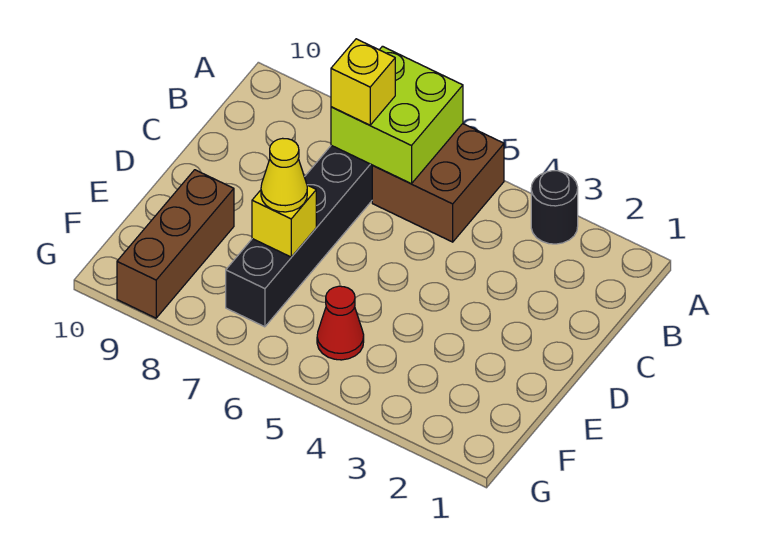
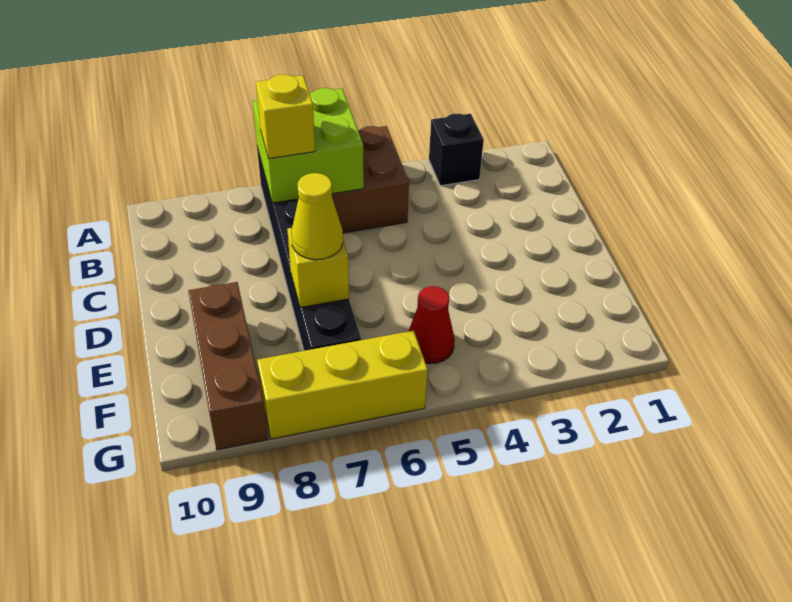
black 1x1 round brick [531,171,578,244] -> black 1x1 brick [429,114,484,186]
none -> yellow 1x3 brick [257,331,428,439]

